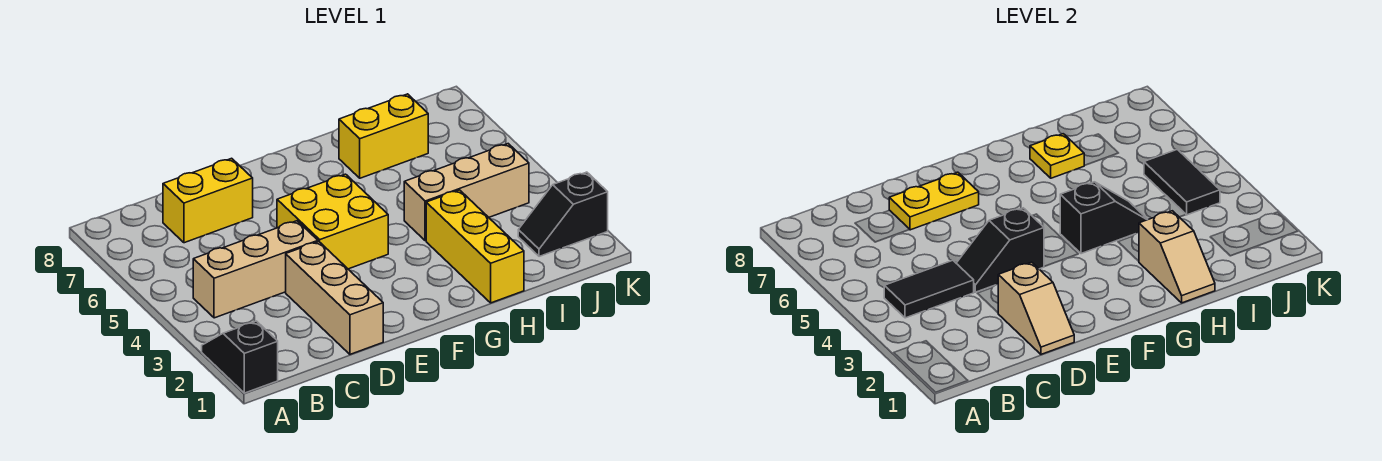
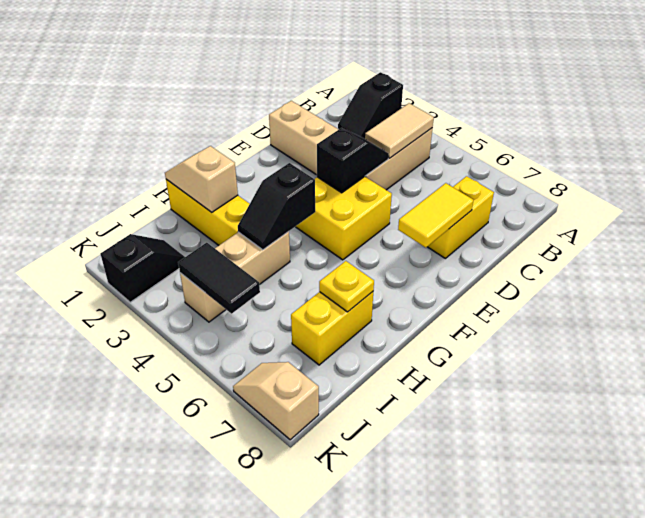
black 1x2 slope [202,321,278,393] -> black 1x2 slope turned to [338,72,403,139]
black 1x2 tile [884,260,974,318] -> tan 1x2 tile [365,103,434,158]
tan 1x2 slope [998,262,1074,354] -> tan 1x2 slope moved to [233,362,319,440]
yellow 1x2 plate [889,172,979,230] -> yellow 1x2 tile [398,183,473,248]

